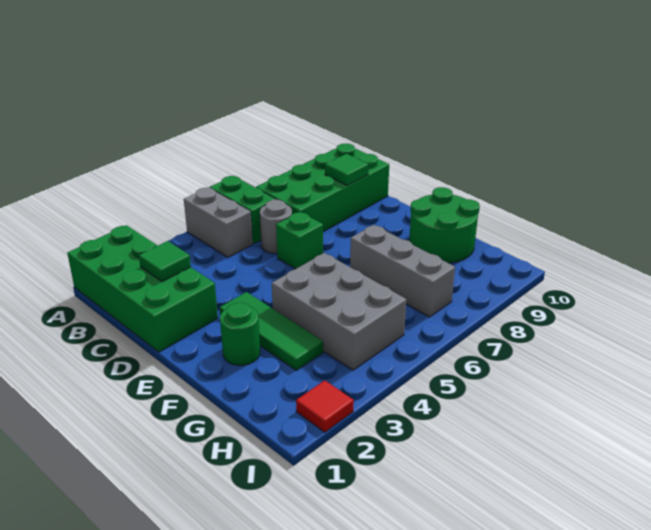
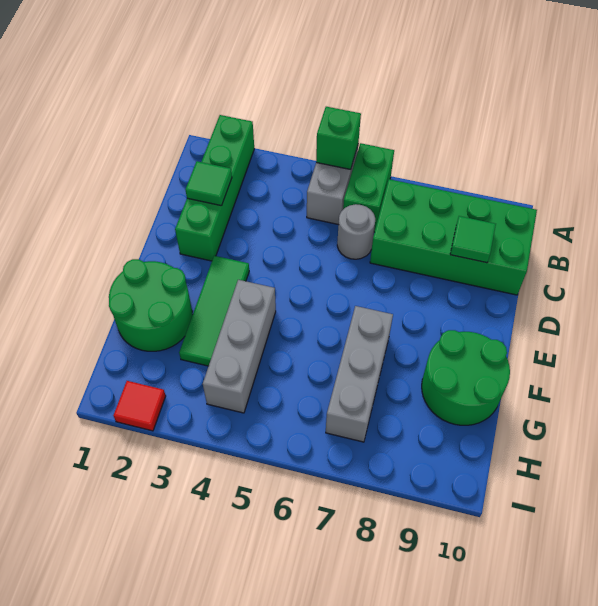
green 2x4 brick [67,225,218,352] -> green 1x4 brick [175,115,254,261]
green 1x1 brick [276,212,323,269] -> green 1x1 brick moved to [316,107,361,169]
green 1x1 round brick [220,303,260,365] -> green 2x2 round brick [109,259,193,351]
grey 2x3 brick [272,253,406,370] -> grey 1x3 brick [203,280,276,413]

